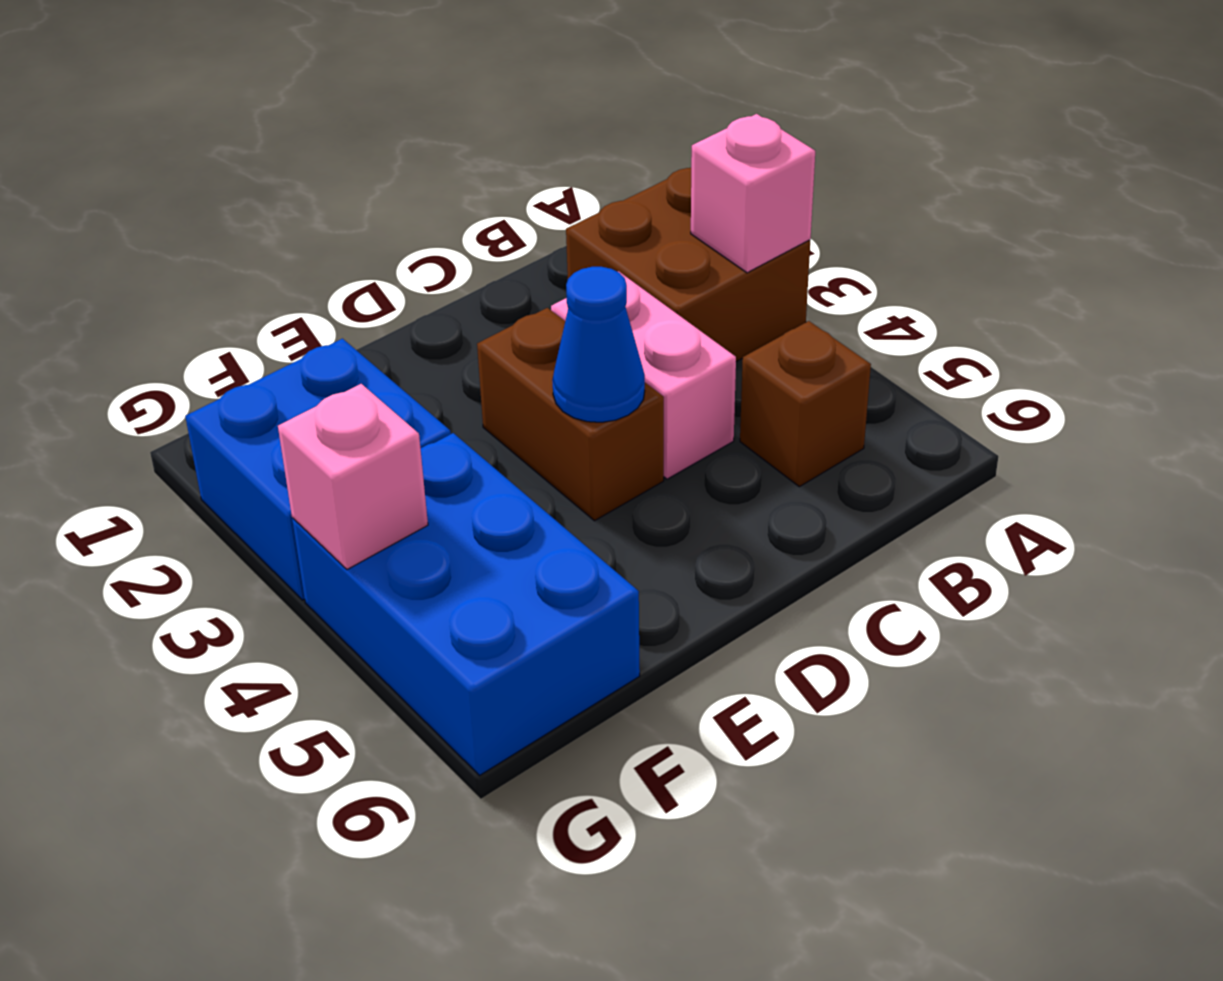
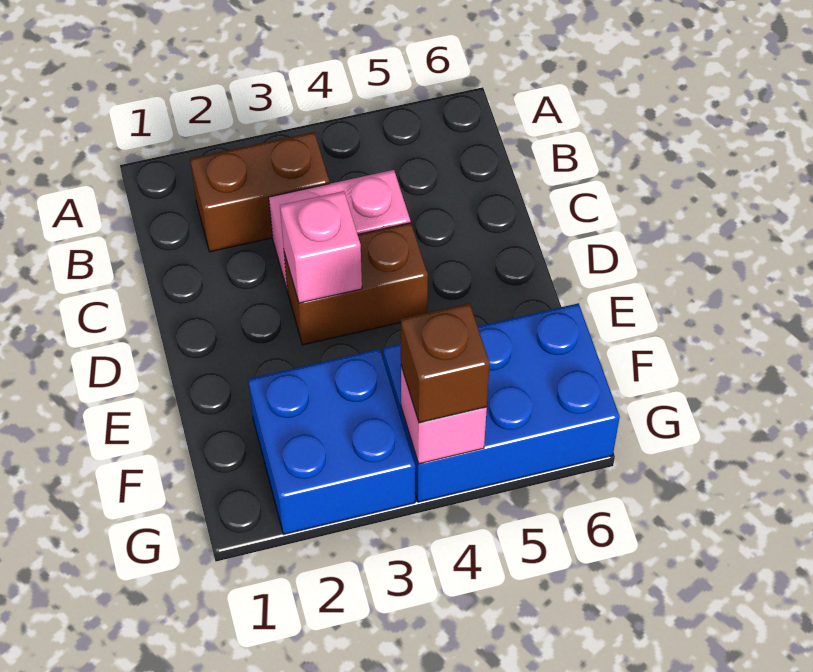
brown 2x2 brick [566,168,810,362] -> brown 1x2 brick [190,132,329,252]
pink 1x1 brick [691,114,815,273] -> pink 1x1 brick moved to [280,191,362,303]
brown 1x1 brick [740,321,871,487] -> brown 1x1 brick moved to [401,303,490,423]
blue 1x1 cone [552,267,645,422] -> none

